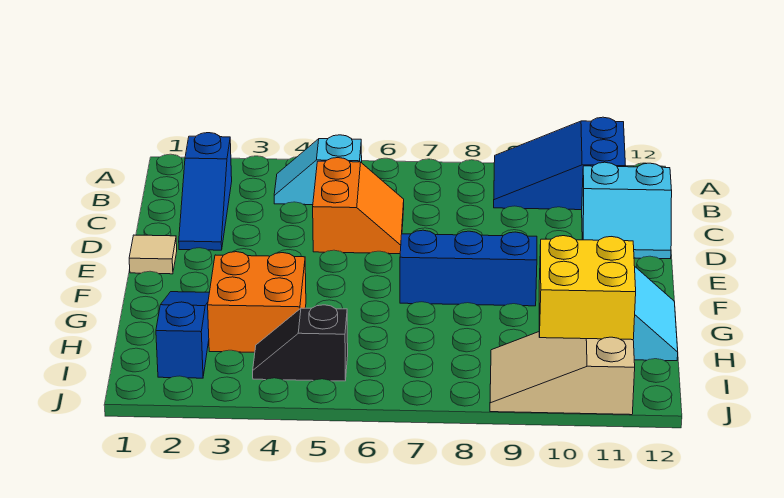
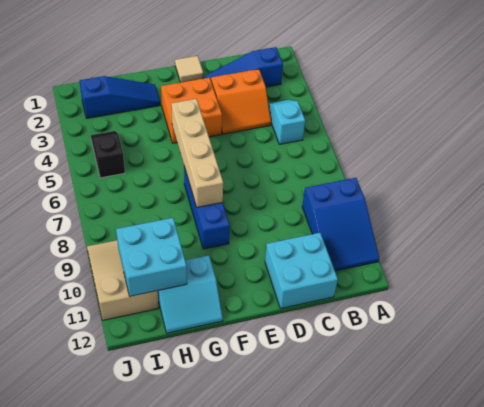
blue 2x3 slope [494,117,626,210] -> blue 2x3 slope turned to [302,178,379,271]
orange 2x2 slope [313,158,404,254] -> orange 2x2 slope moved to [211,69,271,134]
cyan 2x2 slope [582,162,672,259] -> cyan 2x2 brick [265,233,338,309]
none -> tan 1x4 brick [171,99,223,207]
orange 2x2 brick [208,252,306,352] -> orange 2x2 brick moved to [161,78,222,143]
yellow 2x2 brick [539,236,636,340] -> cyan 2x2 brick [116,218,187,296]

